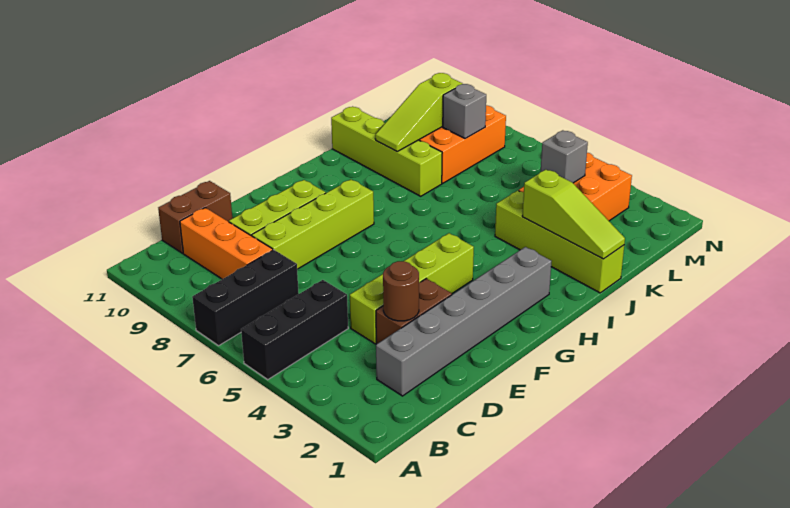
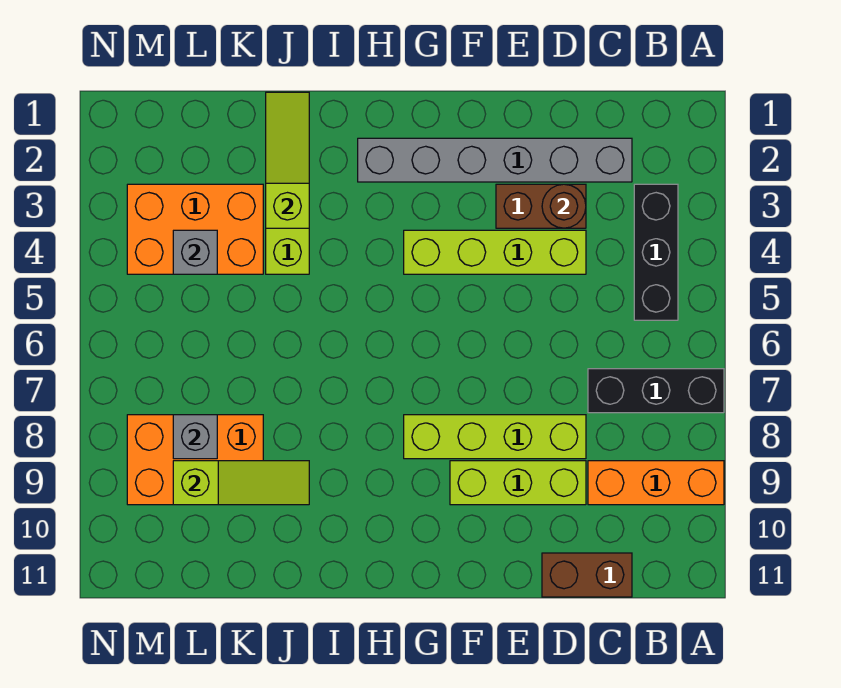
black 1x3 brick [241,280,348,380] -> black 1x3 brick turned to [634,184,678,320]
orange 1x3 brick [180,208,273,279] -> orange 1x3 brick turned to [588,461,724,505]
lime 1x4 brick [331,107,442,196] -> none

